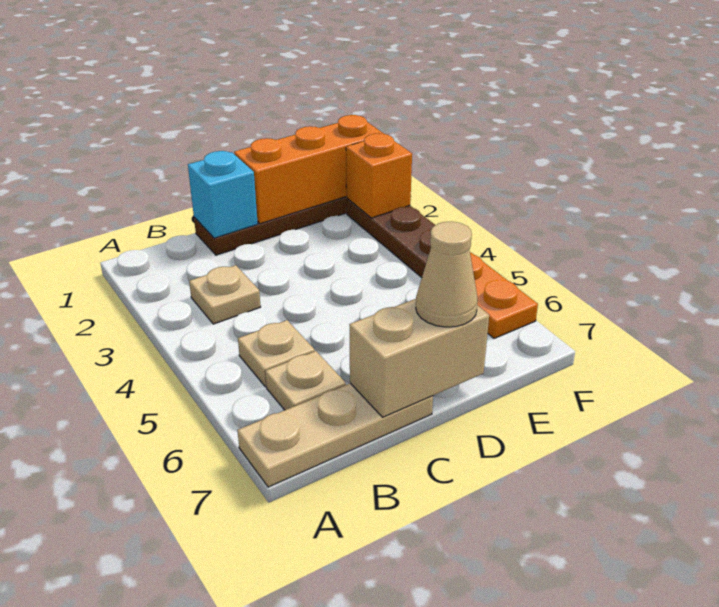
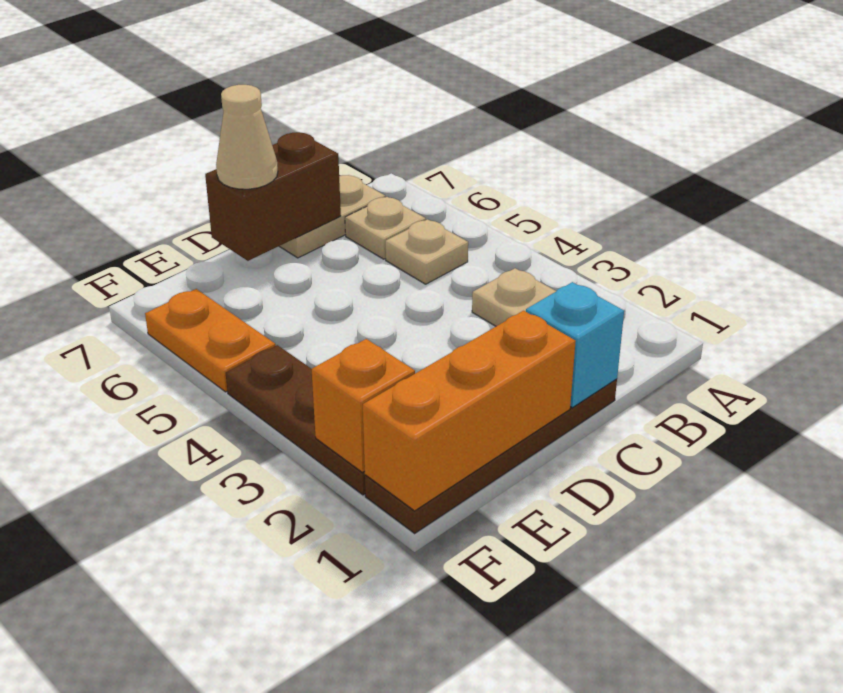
tan 1x3 plate [237,383,433,487] -> tan 1x2 plate [279,175,385,258]
tan 1x2 brick [349,299,489,417] -> brown 1x2 brick [205,132,341,261]

